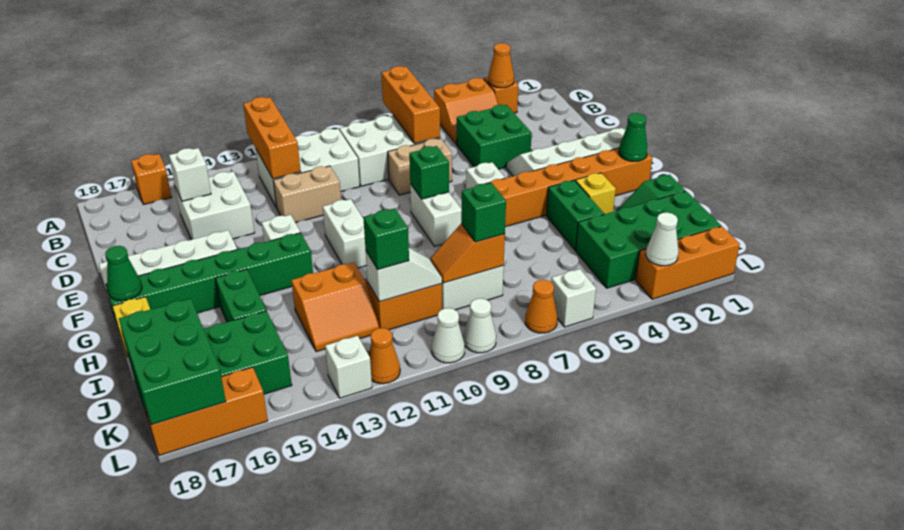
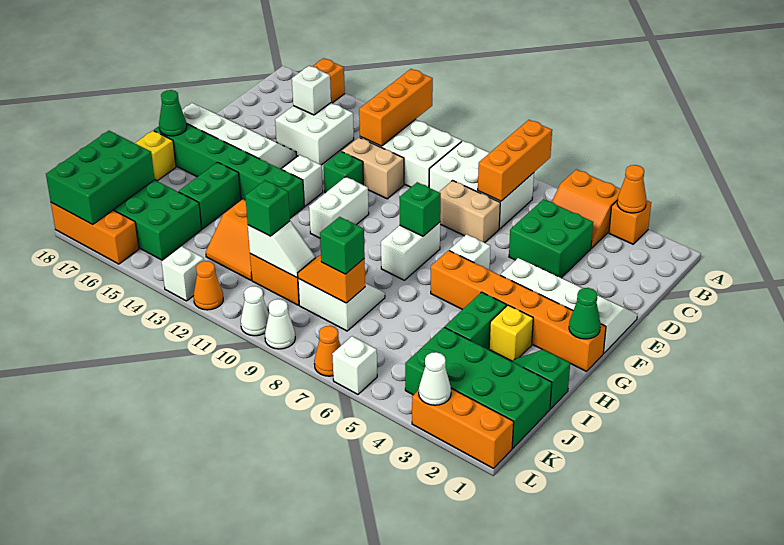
none -> green 1x1 brick [324,152,363,193]

